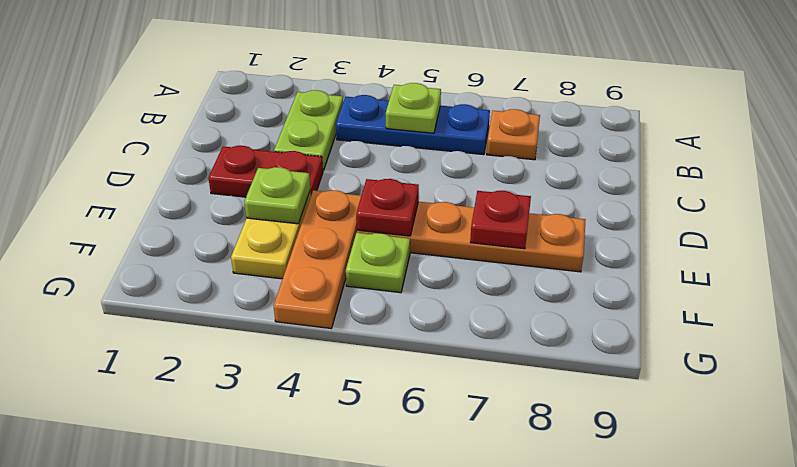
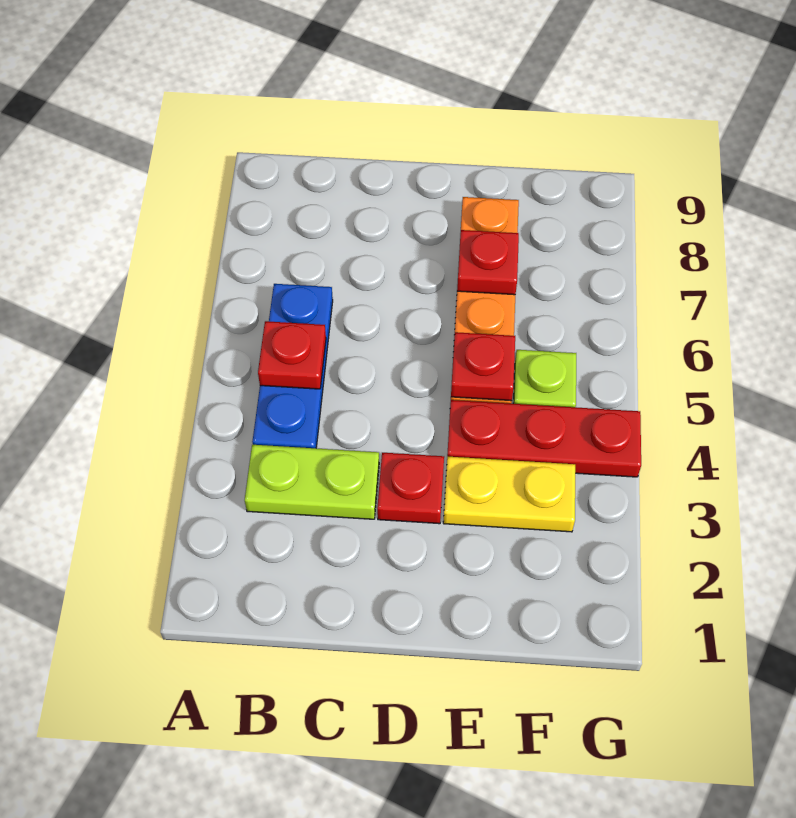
lime 1x1 plate [386,83,441,133] -> red 1x1 plate [258,321,326,389]
orange 1x1 plate [487,109,540,160] -> none
red 1x2 plate [208,146,323,197] -> red 1x1 plate [377,453,444,524]
lime 1x1 plate [244,167,310,224] -> none
orange 1x3 plate [274,190,361,328] -> red 1x3 plate [447,400,641,477]

